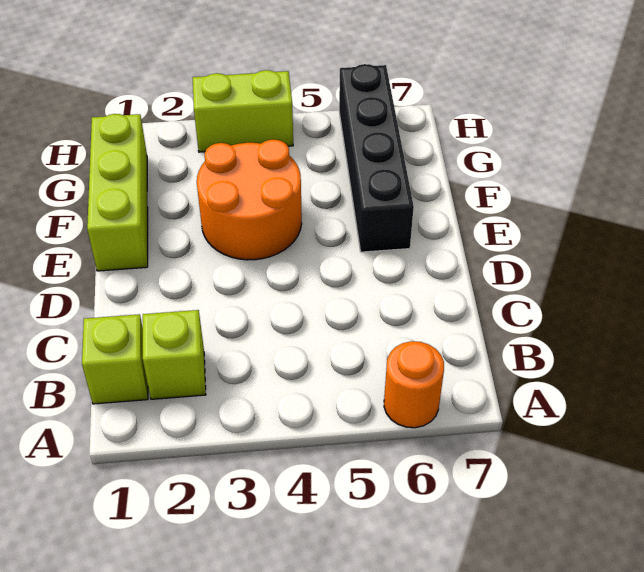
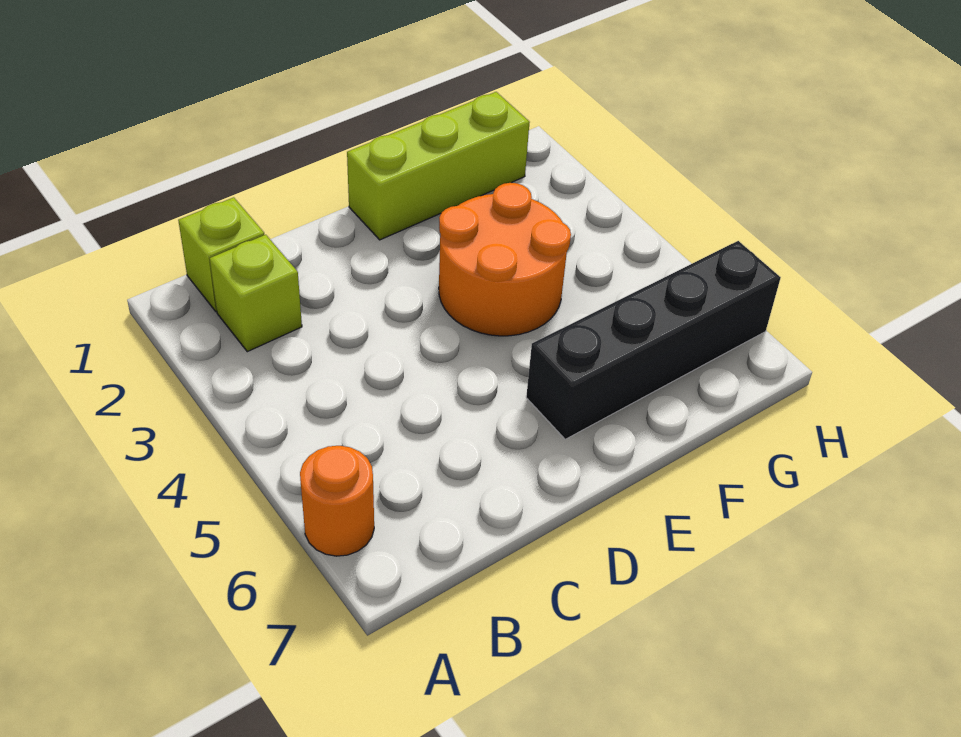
lime 1x2 brick [193,70,293,152] -> none

